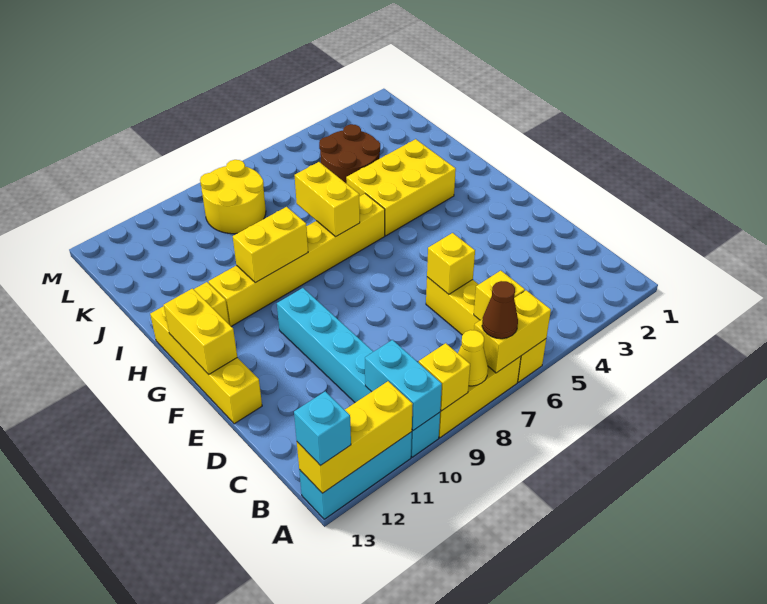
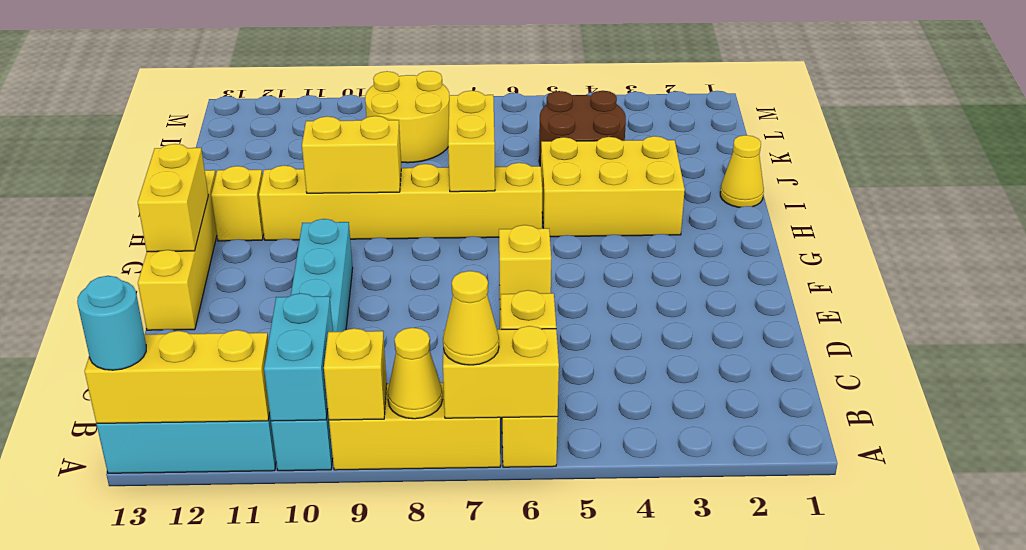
brown 1x1 cone [482,281,518,339] -> yellow 1x1 cone [443,271,499,365]
cyan 1x1 brick [294,391,351,465] -> cyan 1x1 round brick [77,276,146,370]
none -> yellow 1x1 cone [720,135,764,207]

